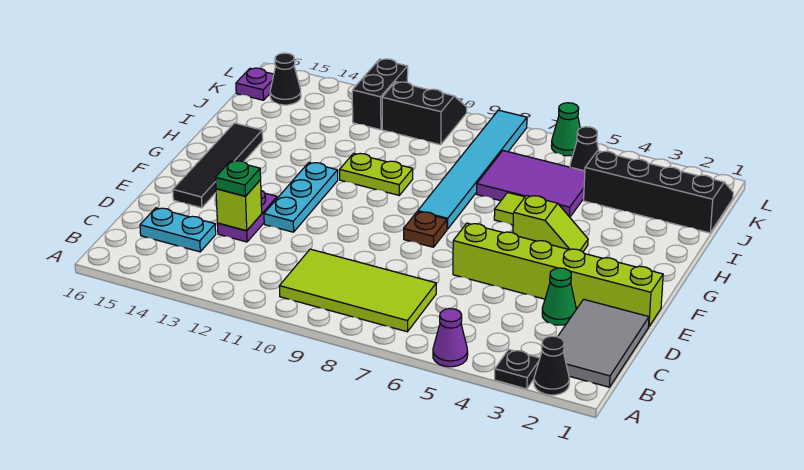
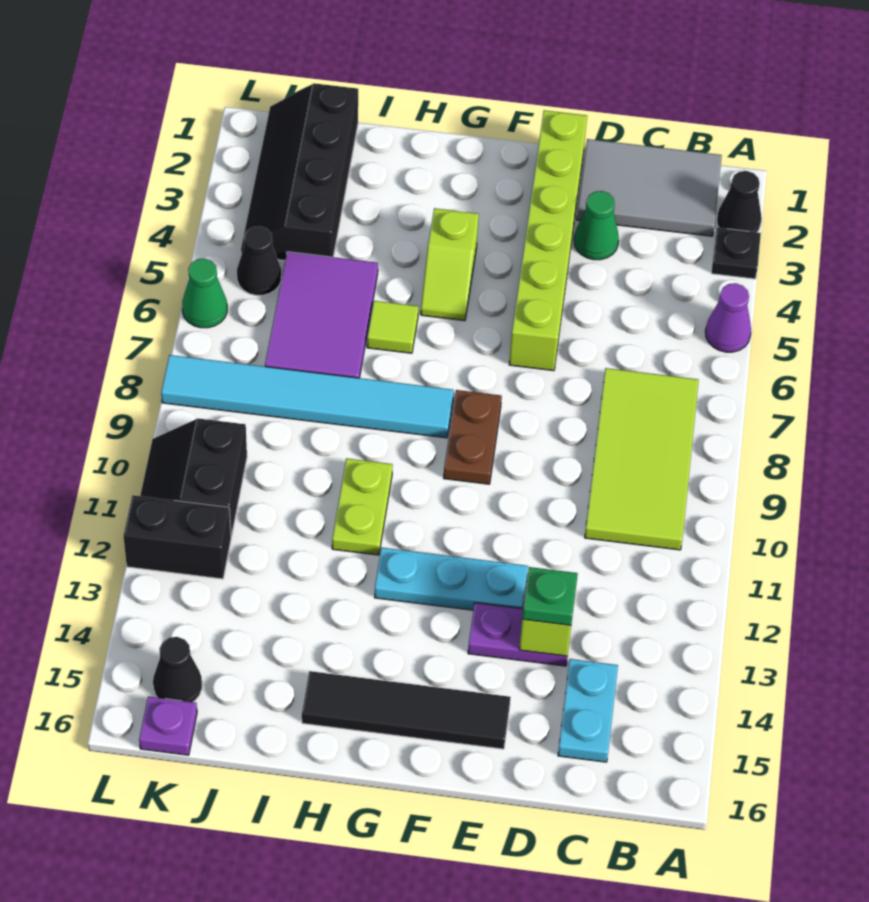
brown 1x1 plate [404,211,447,247] -> brown 1x2 plate [444,390,502,484]
lime 1x2 slope [513,195,588,252] -> lime 1x2 slope turned to [421,208,479,321]

